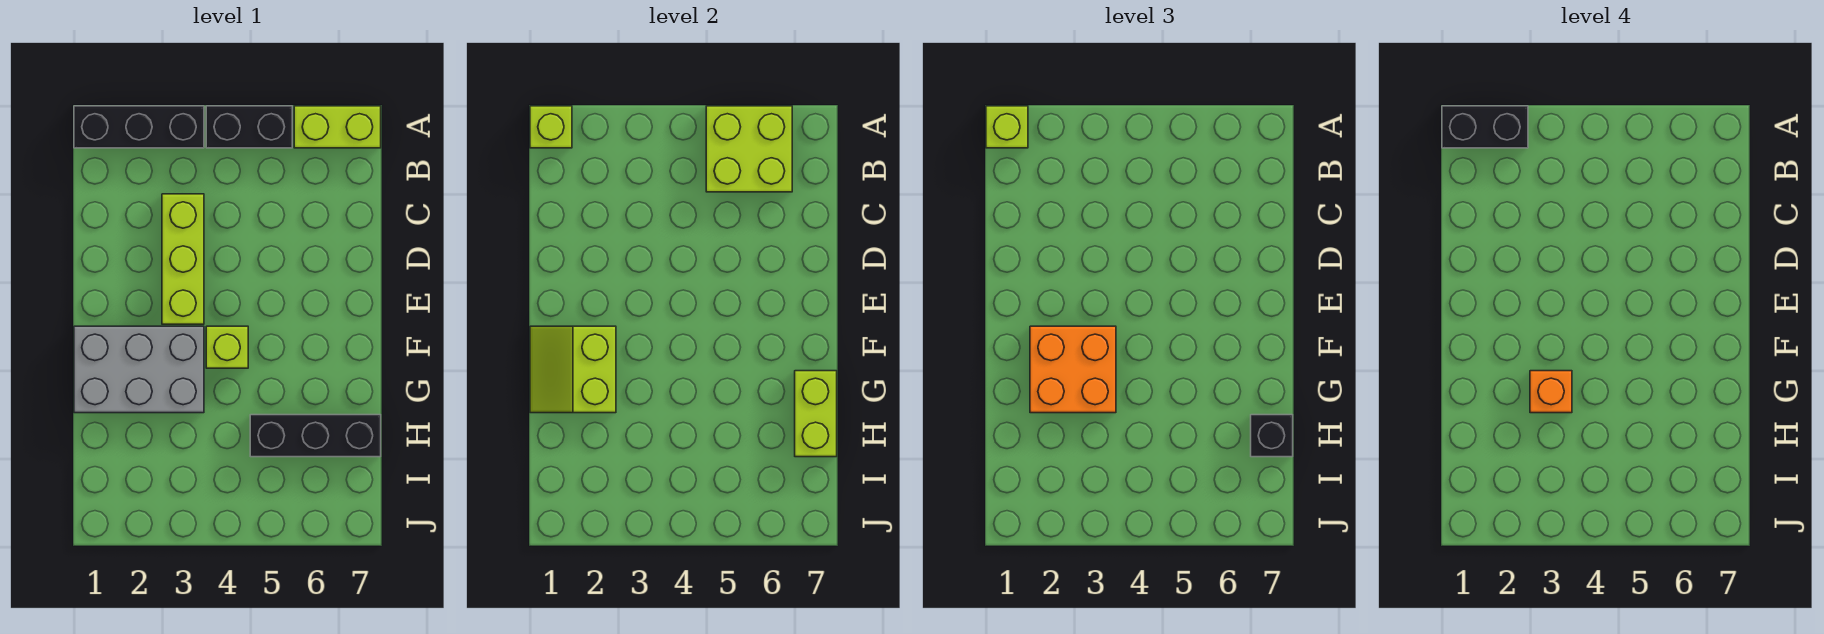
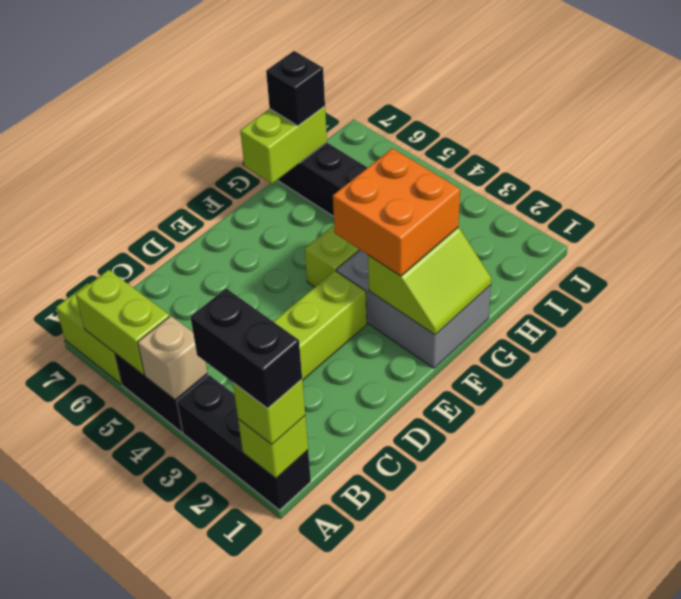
none -> tan 1x1 brick [138,316,207,400]
lime 2x2 brick [706,106,792,192] -> lime 1x2 brick [76,270,170,375]
orange 1x1 brick [1530,371,1572,413] -> none

